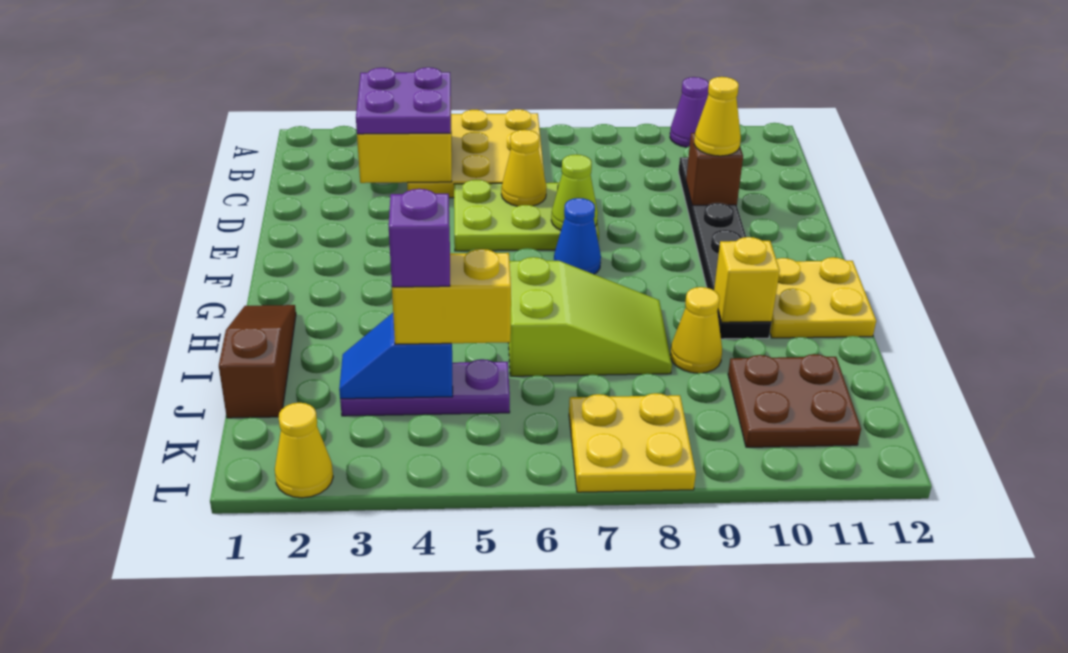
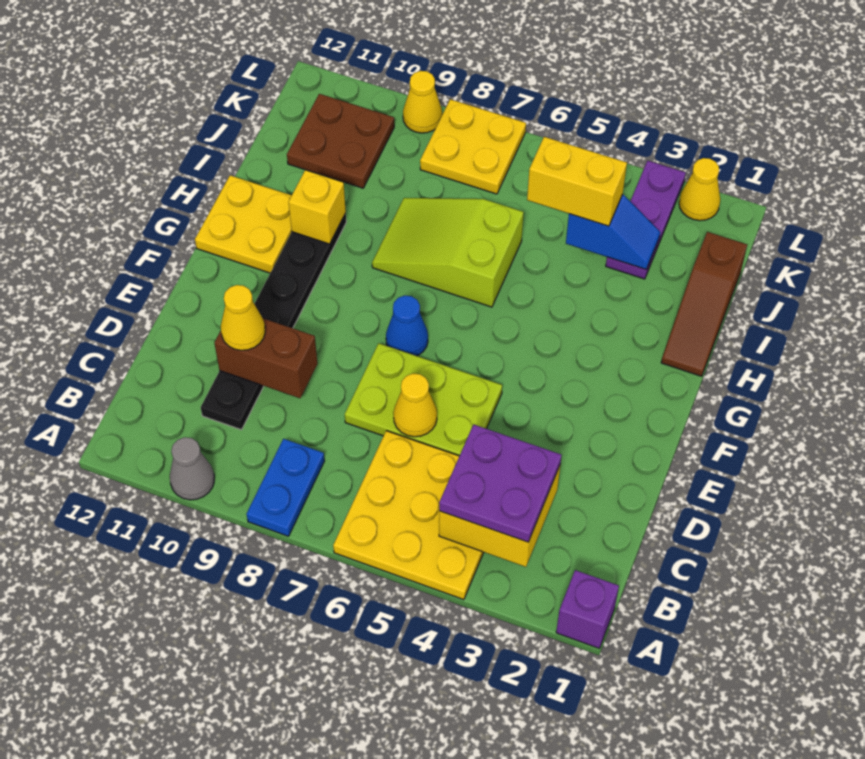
none -> blue 1x2 plate [247,439,325,536]
purple 1x1 cone [670,77,709,147] -> grey 1x1 cone [170,437,214,500]
brown 1x1 brick [686,133,743,205] -> brown 1x2 brick [214,318,317,398]
lime 1x1 cone [551,154,598,230] -> none
yellow 1x1 cone [670,287,722,373] -> yellow 1x1 cone moved to [403,71,442,133]
purple 1x3 plate [340,359,510,416] -> purple 1x3 plate turned to [606,161,686,279]
purple 1x1 brick [389,189,450,287] -> purple 1x1 brick moved to [556,570,619,648]

